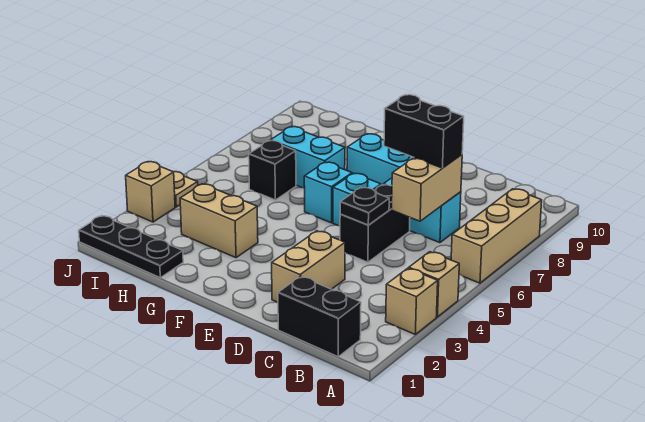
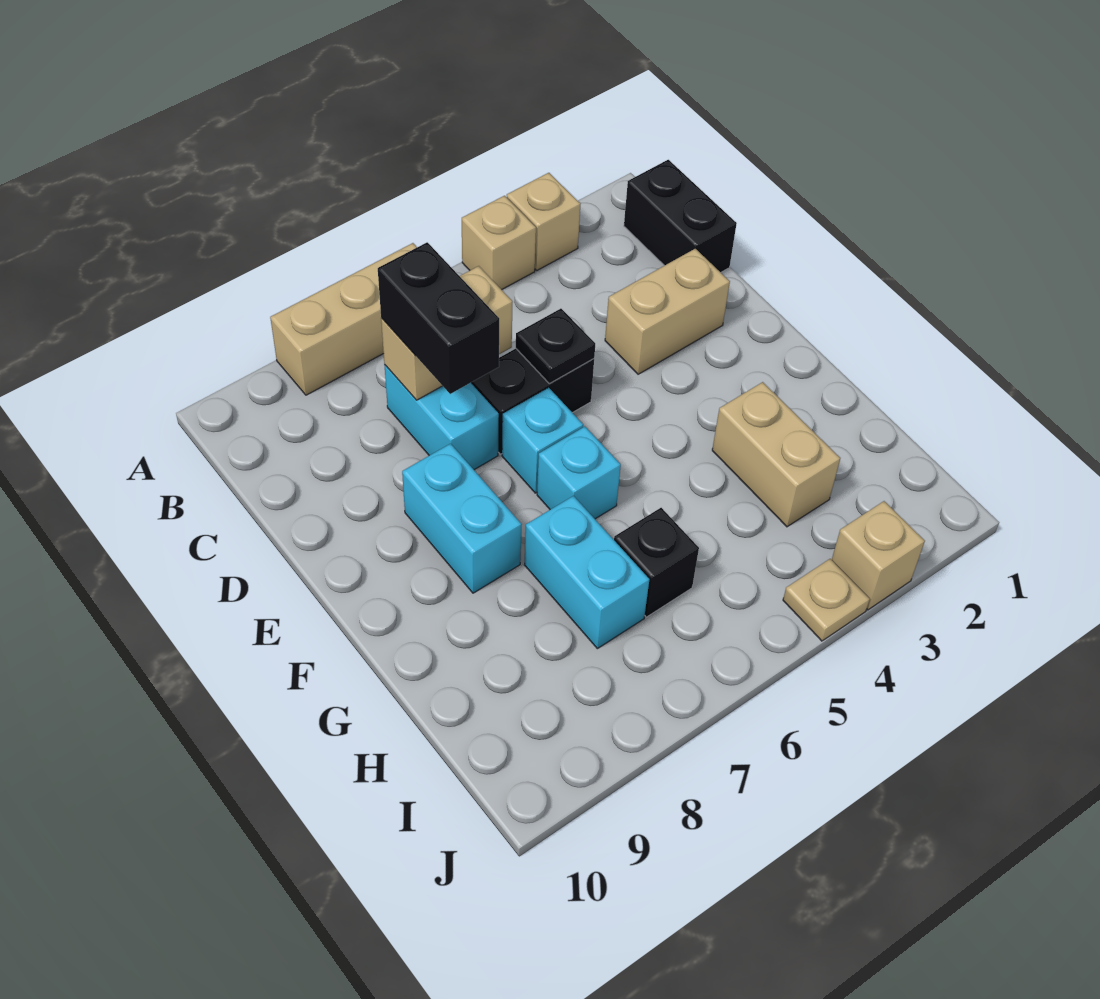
black 1x3 plate [79,216,183,278] -> none

